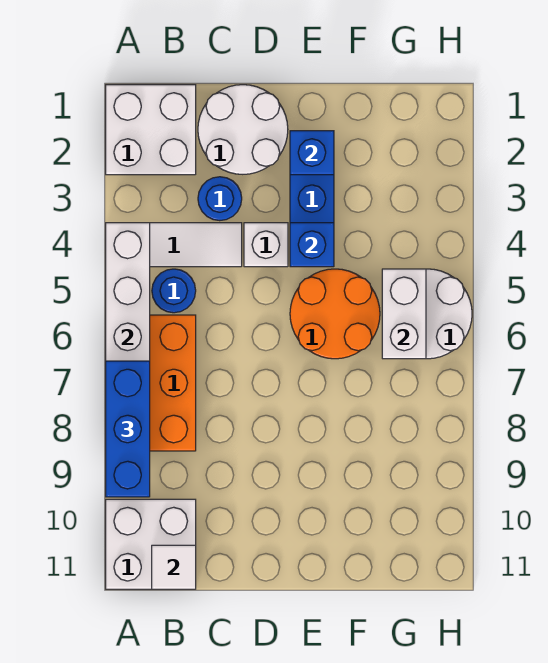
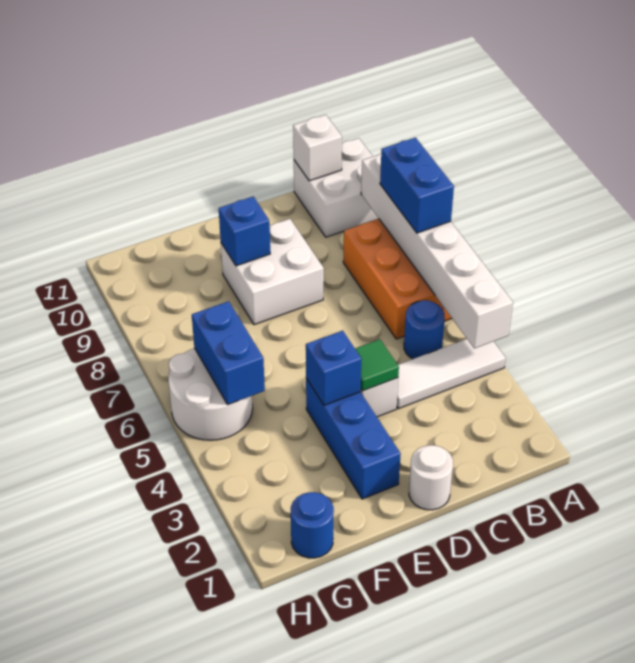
white 2x2 brick [106,85,196,175] -> white 2x2 brick moved to [221,219,324,325]
blue 1x3 brick [106,361,150,497] -> blue 1x2 brick [380,138,454,233]
white 1x1 tile [152,545,196,589] -> white 1x1 brick [293,115,342,181]
white 2x2 round brick [198,85,288,174] -> white 1x1 round brick [409,445,453,510]
blue 1x1 round brick [198,177,242,221] -> blue 1x1 round brick moved to [291,492,334,558]
none -> green 1x1 tile [355,339,399,391]
blue 1x1 brick [290,131,334,175] -> blue 1x1 brick moved to [219,197,270,266]
orange 2x2 round brick [290,269,380,359] -> none
white 1x2 brick [382,269,426,359] -> blue 1x2 brick [192,301,265,405]

